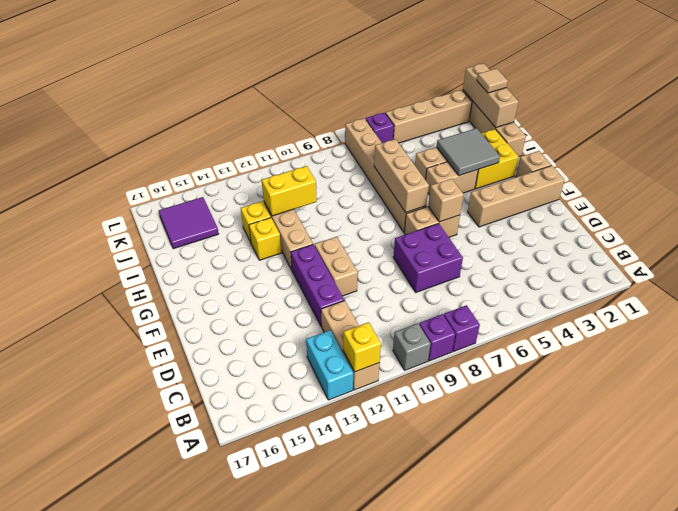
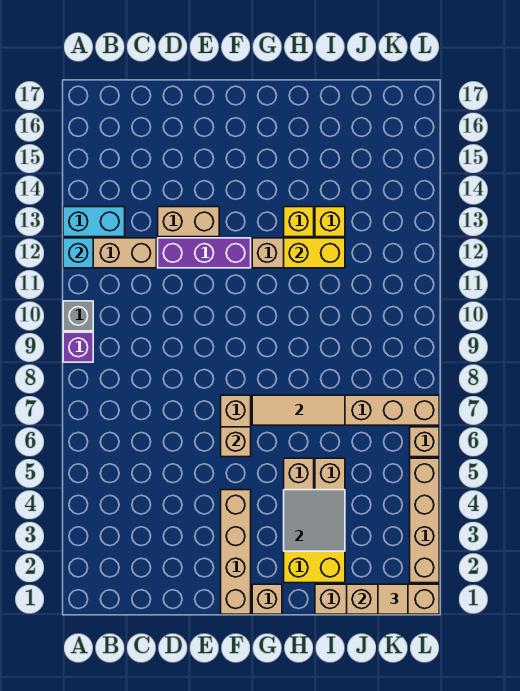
purple 1x1 brick [444,305,480,352] -> none
yellow 1x1 brick [343,322,381,372] -> cyan 1x1 brick [63,238,93,268]
purple 2x2 brick [393,223,463,292] -> none
tan 1x2 brick [314,237,358,296] -> tan 1x2 brick moved to [158,207,219,237]
tan 1x3 brick [374,139,429,212] -> tan 1x3 tile [252,395,345,425]
yellow 1x2 brick [262,166,317,216] -> yellow 1x2 brick turned to [284,238,345,268]
purple 2x2 tile [159,197,219,249] -> none
purple 1x1 brick [366,113,394,143] -> tan 1x1 brick [410,427,439,457]

